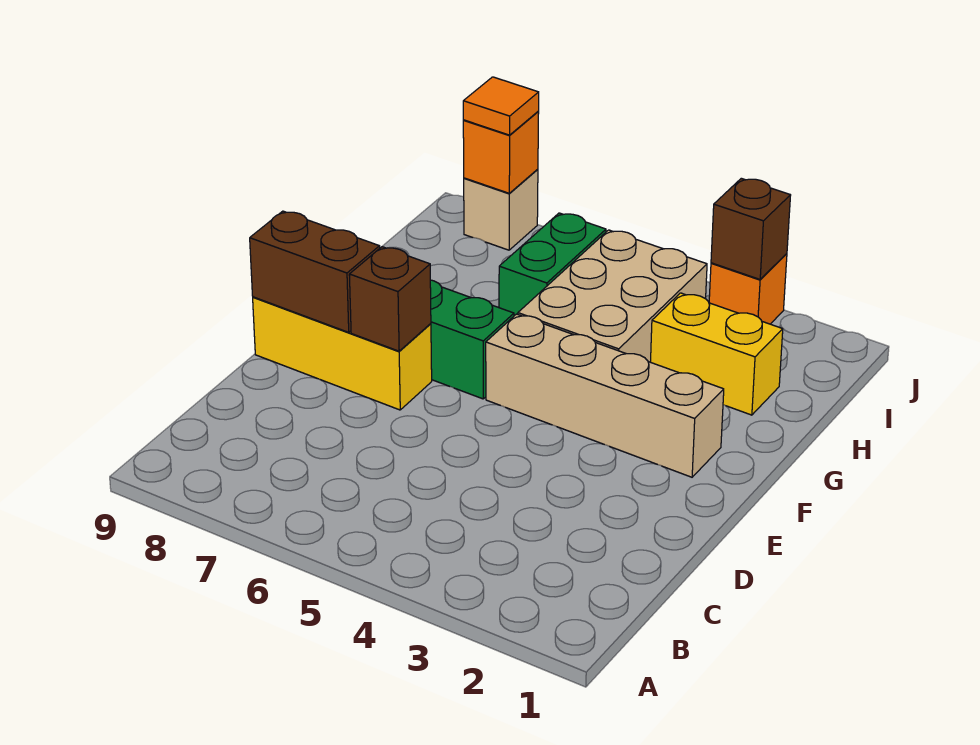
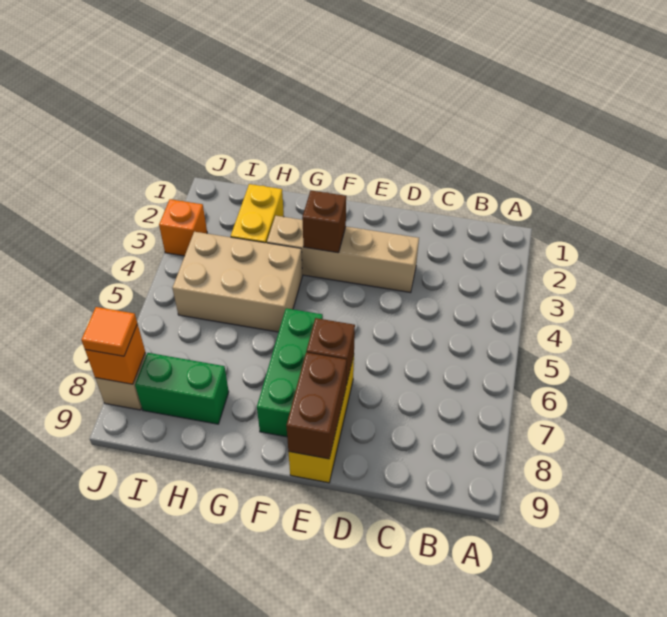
tan 1x4 brick [486,314,724,477] -> tan 1x4 brick turned to [267,216,419,293]
green 1x2 brick [499,213,606,316] -> green 1x2 brick moved to [135,353,229,424]
brown 1x1 brick [711,178,791,279] -> brown 1x1 brick moved to [302,191,346,253]

